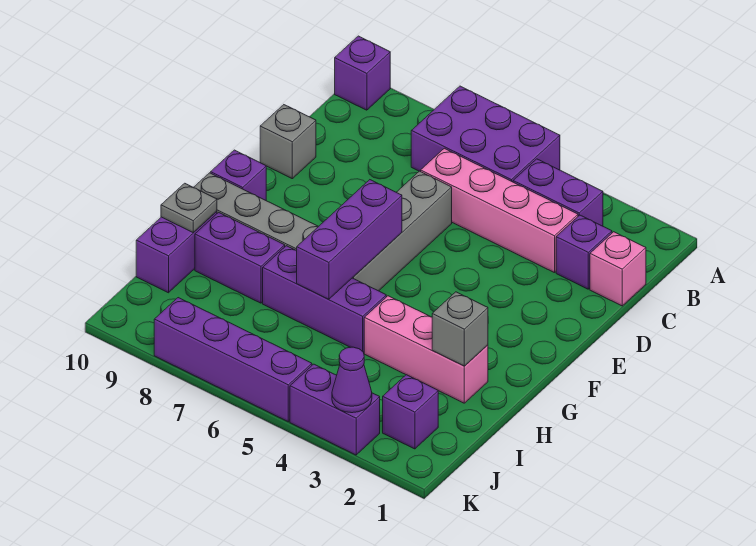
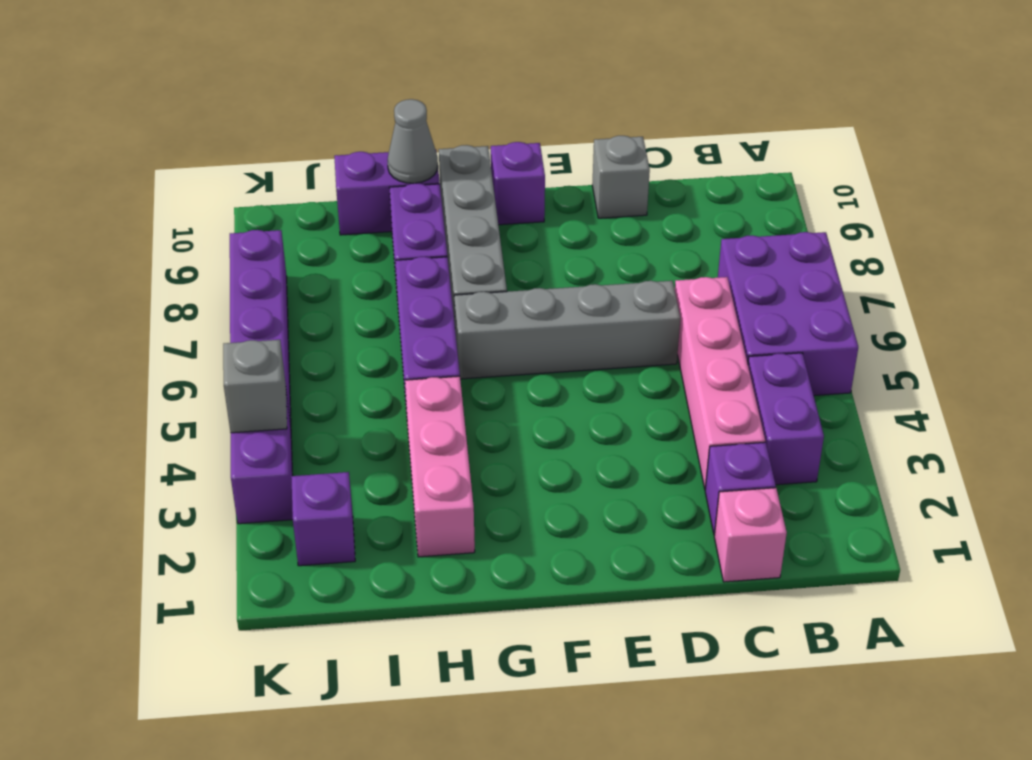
purple 1x1 brick [335,36,390,110] -> none
purple 1x3 brick [297,180,402,299] -> none
grey 1x1 brick [432,292,488,366] -> grey 1x1 brick moved to [223,340,287,433]
grey 1x1 plate [161,183,217,233] -> grey 1x1 cone [387,99,438,183]
purple 1x1 cone [332,347,372,413] -> none

